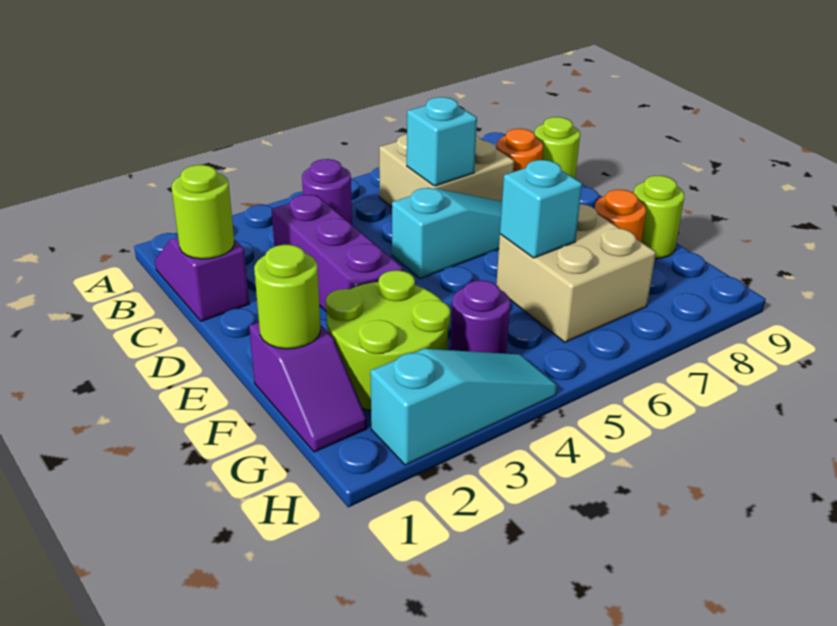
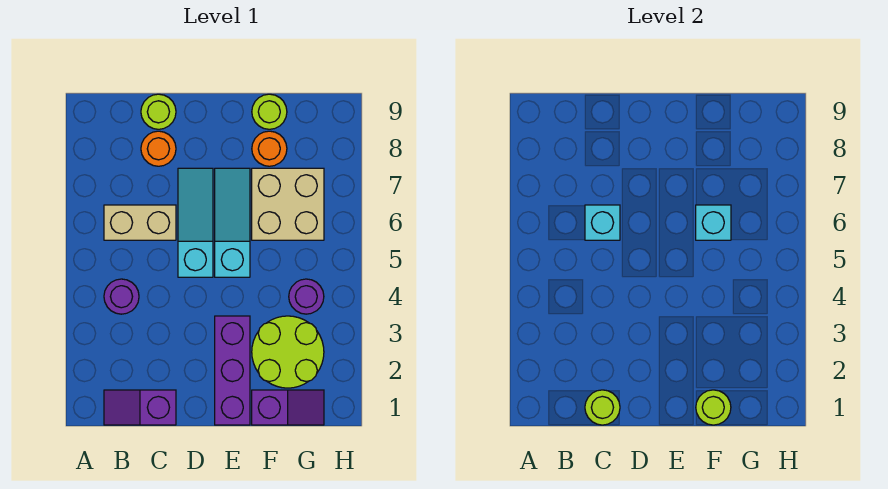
tan 2x2 brick [379,134,514,207] -> tan 1x2 brick [104,205,176,240]
purple 1x3 brick [272,195,403,311] -> purple 1x3 brick turned to [215,316,250,425]
cyan 1x3 slope [370,349,557,465] -> cyan 1x3 slope moved to [215,168,250,277]

